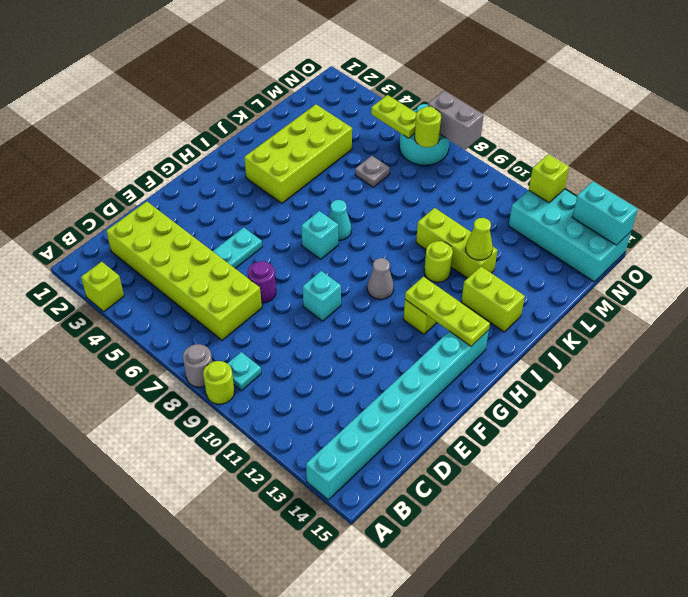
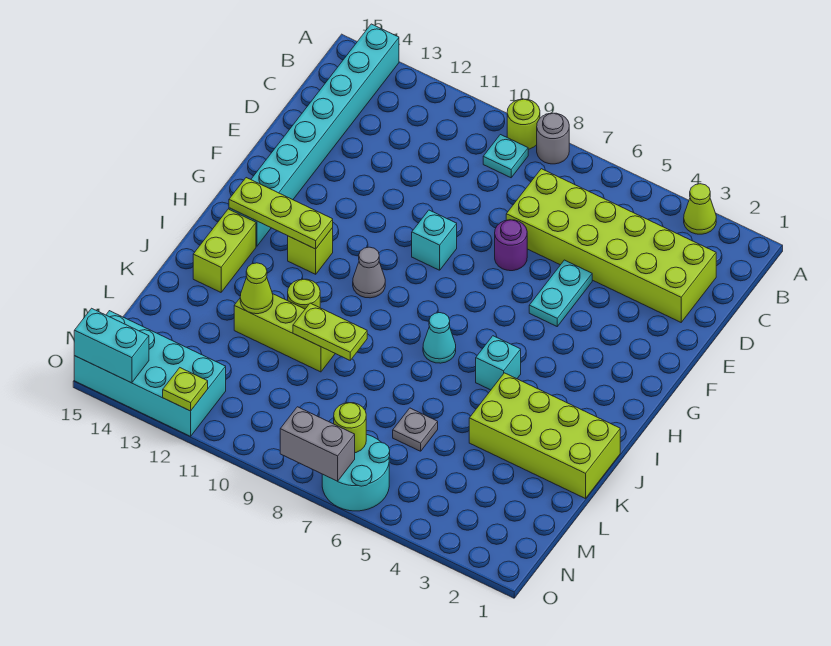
lime 1x1 brick [81,262,124,311] -> lime 1x1 cone [684,184,716,234]
cyan 1x1 brick [301,211,338,259] -> cyan 1x1 brick moved to [476,336,521,390]
lime 2x4 brick [244,104,352,203] -> lime 2x4 brick turned to [469,373,620,499]
lime 1x2 brick [461,266,525,332] -> lime 1x2 brick turned to [193,209,256,292]
lime 1x2 plate [371,95,417,138] -> lime 1x2 plate moved to [293,303,367,360]
lime 1x1 brick [529,154,569,203] -> lime 1x1 plate [163,368,208,411]

